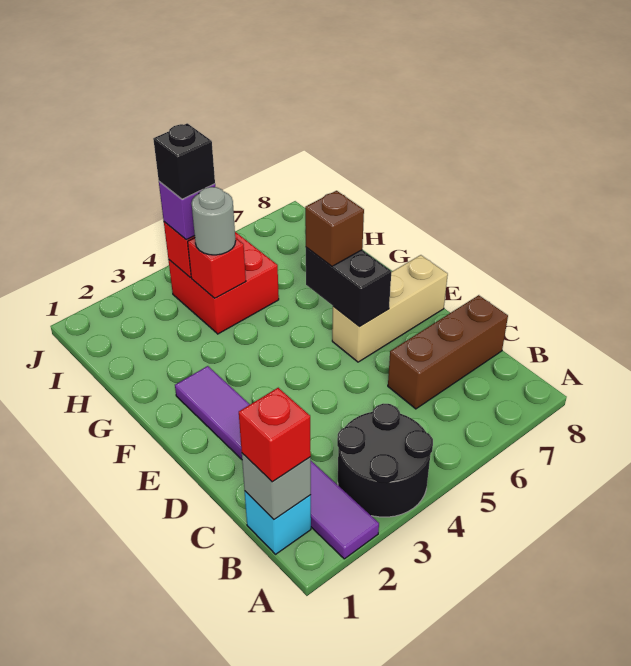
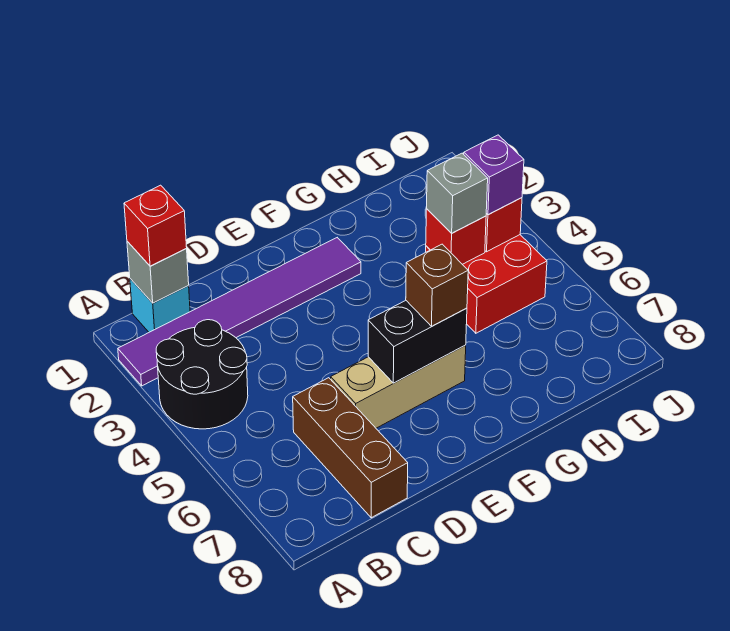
tan 1x3 brick [332,255,448,362] -> tan 1x3 brick turned to [331,345,466,428]
grey 1x1 round brick [191,187,235,255] -> grey 1x1 brick [427,153,488,233]
black 1x1 brick [153,123,215,199] -> none

